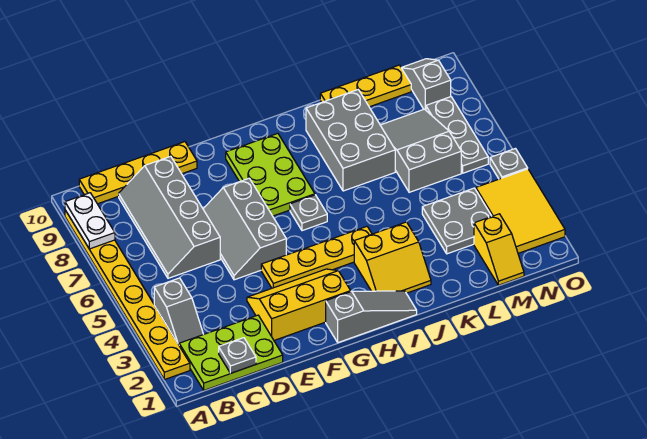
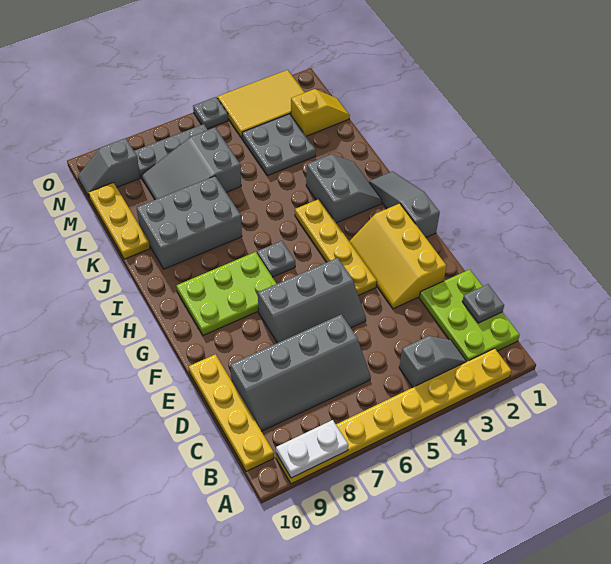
yellow 2x2 slope [354,222,431,293] -> grey 2x2 slope [306,154,382,223]

